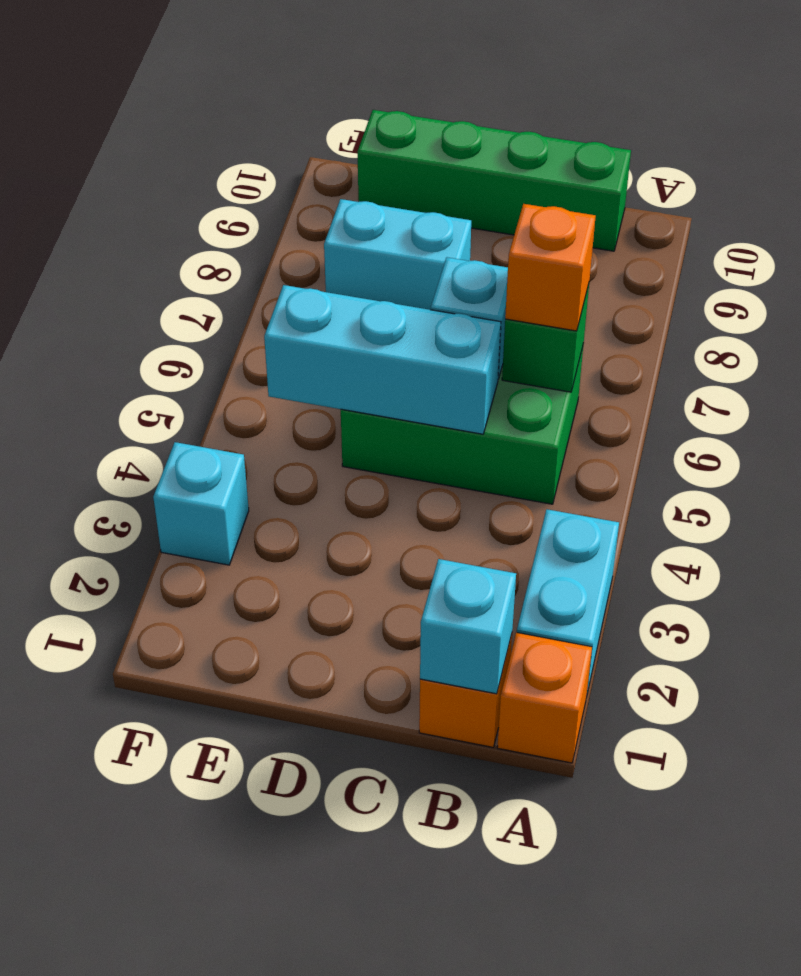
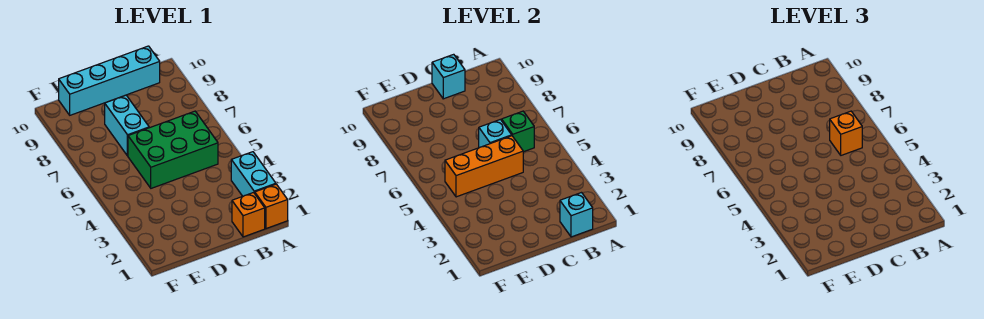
green 1x4 brick [357,110,631,251] -> cyan 1x4 brick [59,46,160,115]
cyan 1x3 brick [264,285,501,434] -> orange 1x3 brick [445,136,523,197]
cyan 1x2 brick [324,199,471,310] -> cyan 1x2 brick turned to [105,95,149,156]
cyan 1x1 brick [153,442,249,565] -> cyan 1x1 brick moved to [432,54,465,99]

